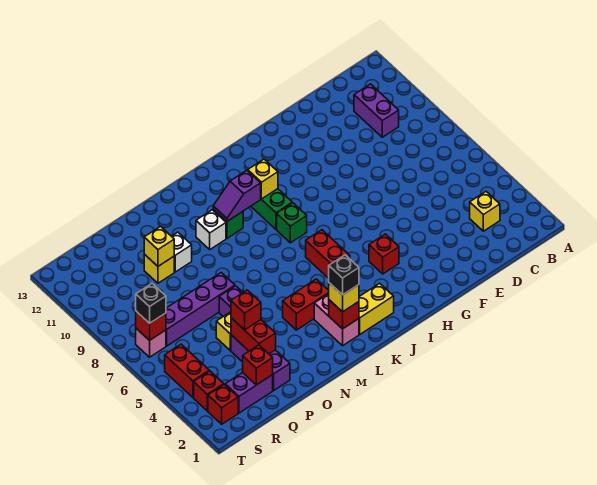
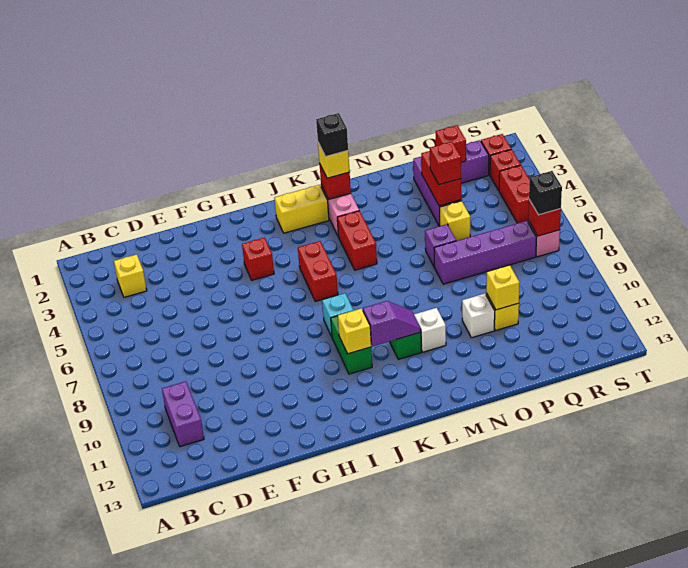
green 1x1 brick [277,203,307,243] -> cyan 1x1 brick [322,293,353,336]
red 1x2 brick [283,279,329,330] -> red 1x2 brick turned to [337,211,377,270]

